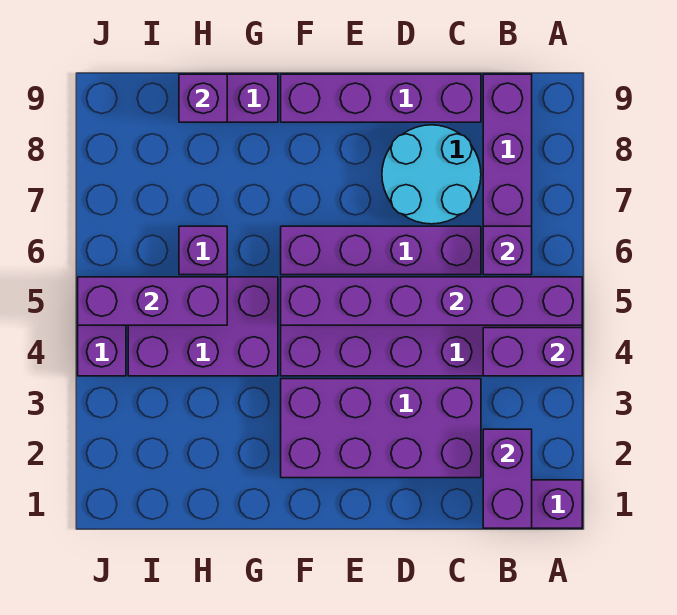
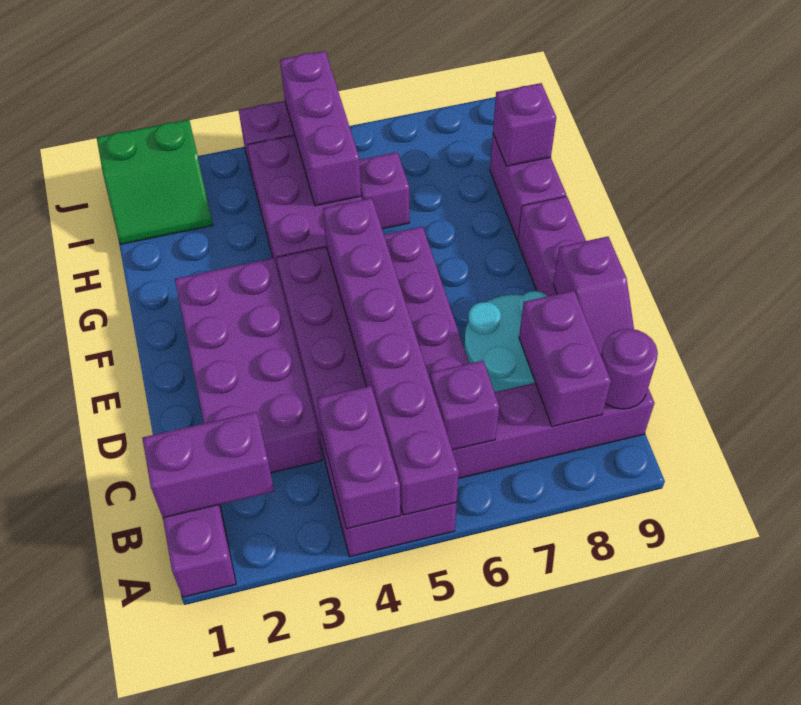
none -> purple 1x2 brick [519,291,611,427]
none -> purple 1x1 round brick [601,329,658,409]
none -> purple 1x2 slope [553,237,634,355]
none -> green 2x2 slope [97,119,213,244]

